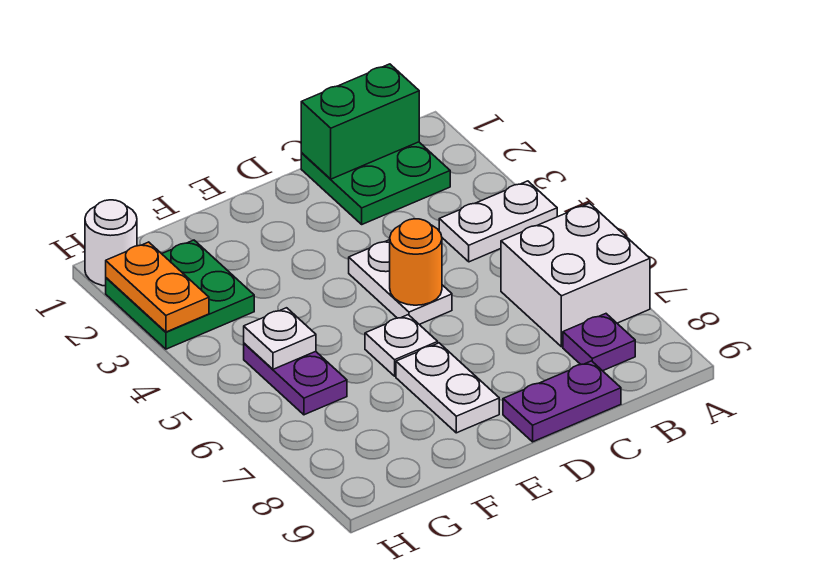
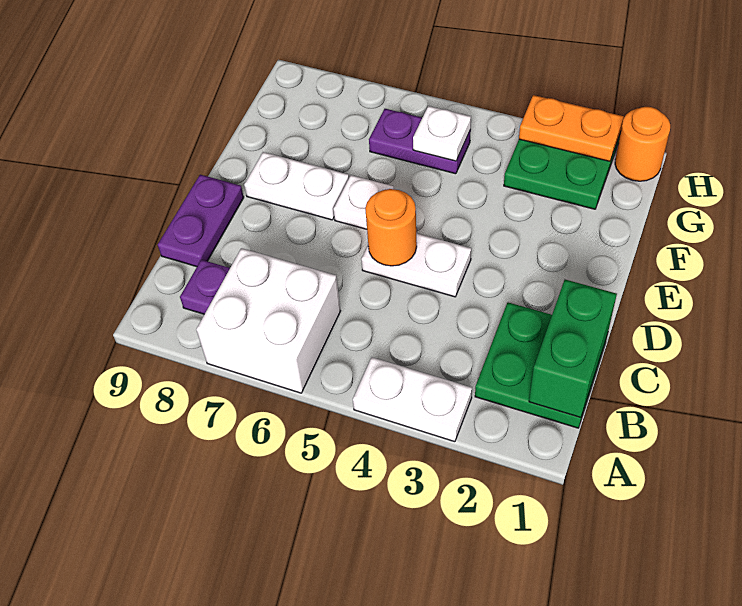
white 1x2 plate [439,181,557,262] -> white 1x2 plate turned to [353,357,472,442]
white 1x1 round brick [85,200,137,286] -> orange 1x1 round brick [615,107,670,181]

